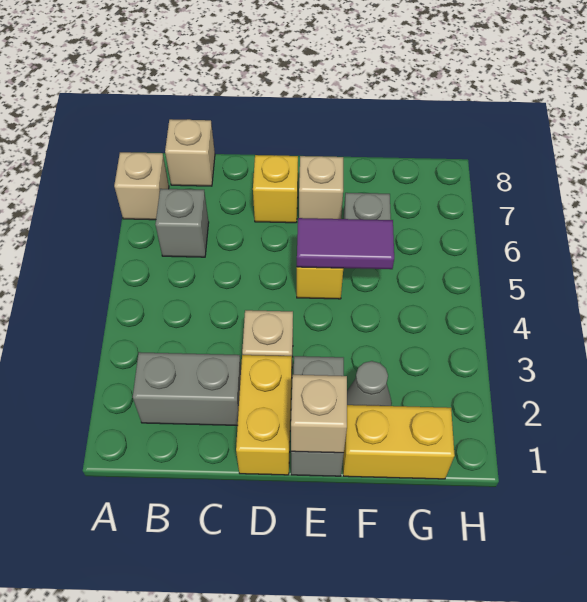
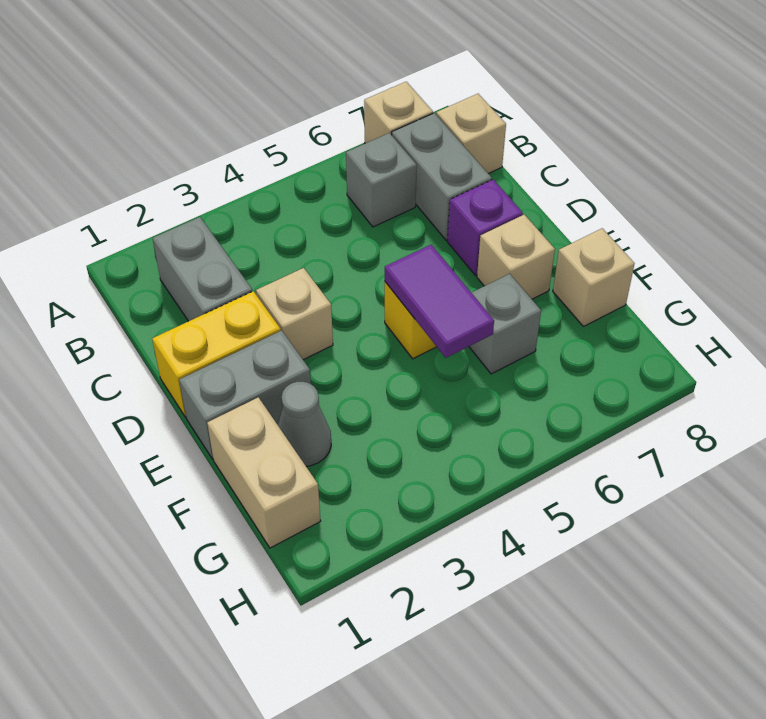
none -> grey 1x2 brick [392,113,492,240]
yellow 1x1 brick [253,155,298,223] -> purple 1x1 brick [447,180,523,275]
tan 1x1 brick [291,375,347,453] -> tan 1x1 brick moved to [553,228,635,327]
yellow 1x2 brick [343,405,455,479] -> tan 1x2 brick [207,397,321,548]

